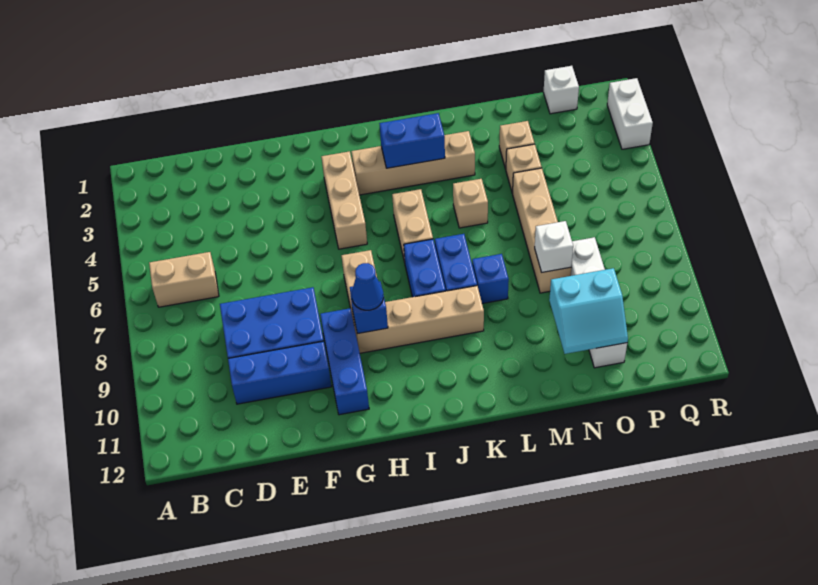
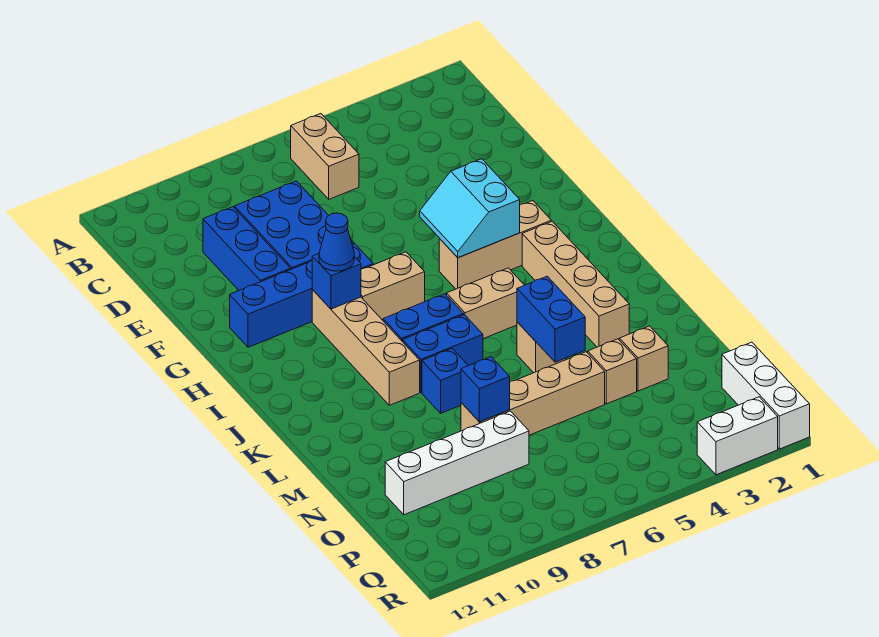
blue 1x3 brick [320,308,369,415] -> blue 1x4 brick [230,244,373,347]
blue 1x2 brick [379,113,445,168] -> blue 1x2 brick moved to [517,276,585,362]
white 1x1 brick [535,221,573,272] -> blue 1x1 brick [461,357,510,422]
cyan 2x2 slope [549,268,628,354] -> cyan 2x2 slope moved to [420,159,520,258]
white 1x1 brick [543,66,579,114] -> white 1x3 brick [722,342,810,449]

